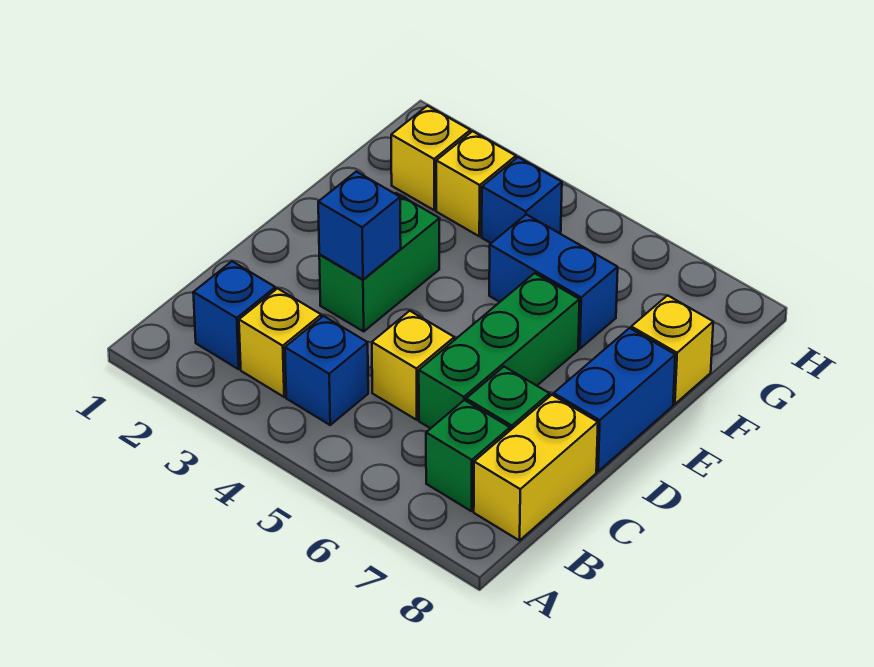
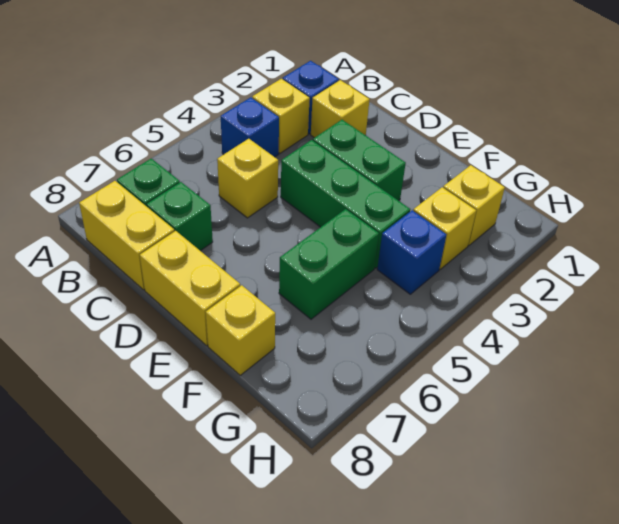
none -> yellow 1x1 brick [311,80,370,138]
green 1x3 brick [419,273,580,428] -> green 1x3 brick moved to [281,140,410,268]
blue 1x1 brick [318,172,401,280] -> none
blue 1x2 brick [554,328,675,471] -> yellow 1x2 brick [140,231,240,346]
blue 1x2 brick [489,214,618,349] -> green 1x2 brick [279,209,379,319]

